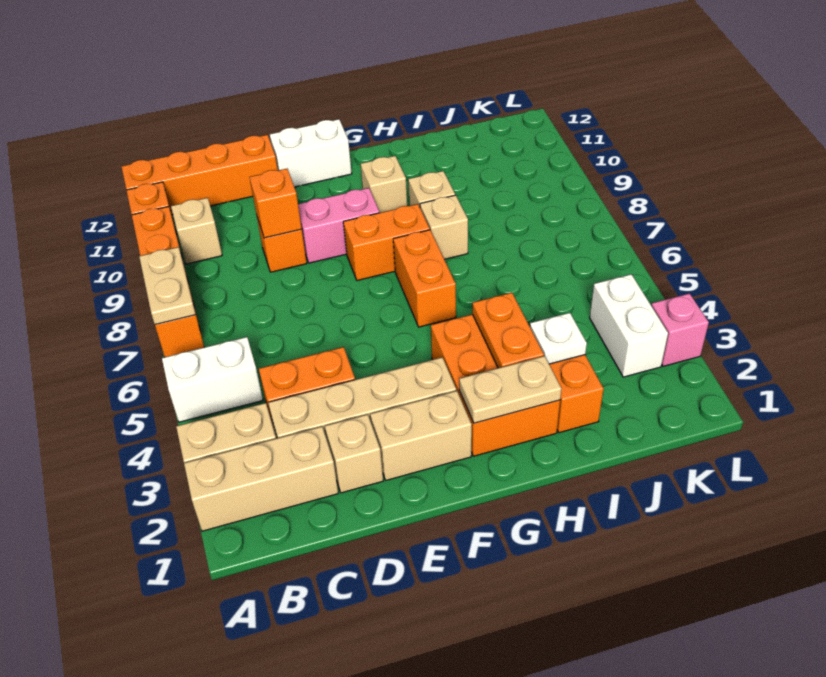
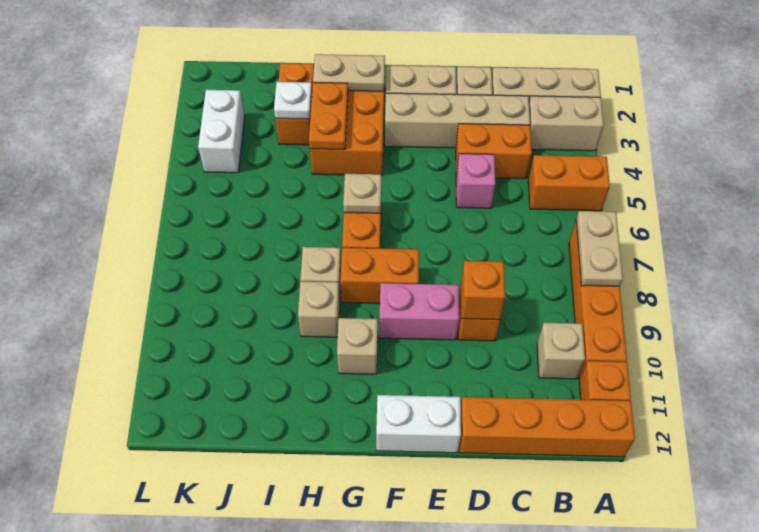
white 1x2 brick [162,337,263,422] -> orange 1x2 brick [528,155,610,211]
none -> tan 1x1 plate [343,174,381,213]
pink 1x1 brick [651,293,709,366] -> pink 1x1 brick moved to [456,154,495,208]

